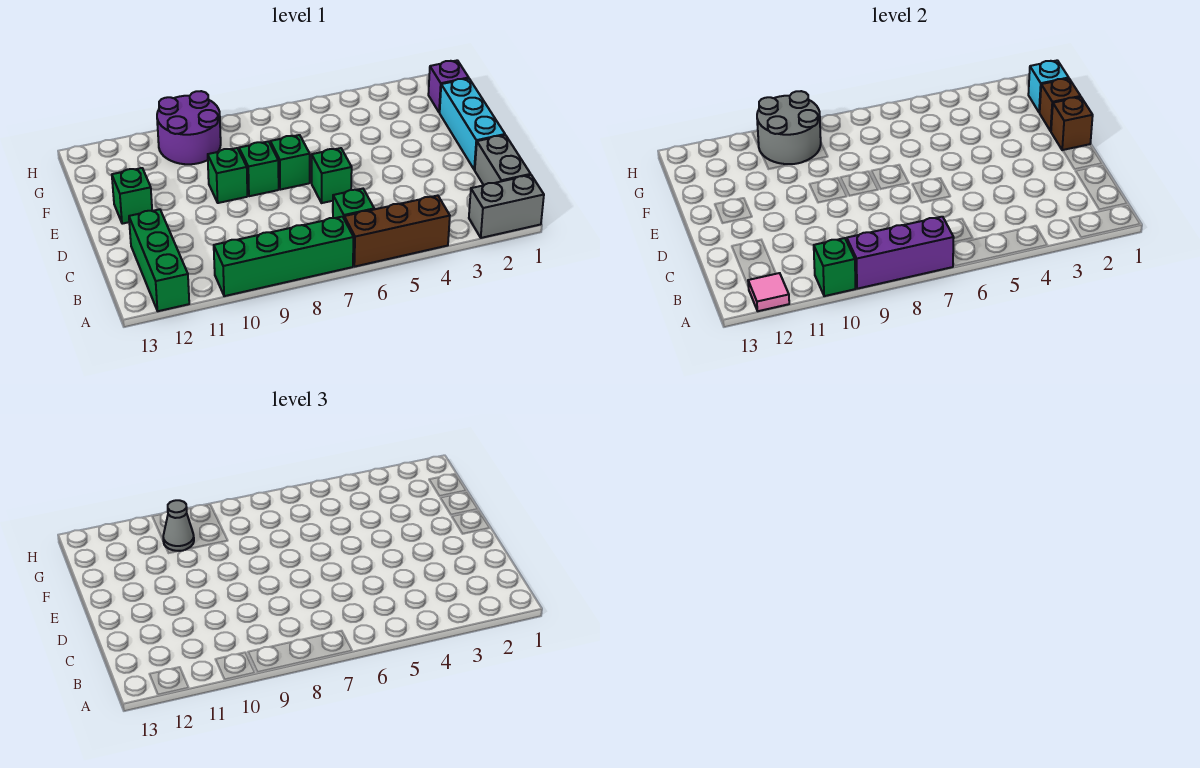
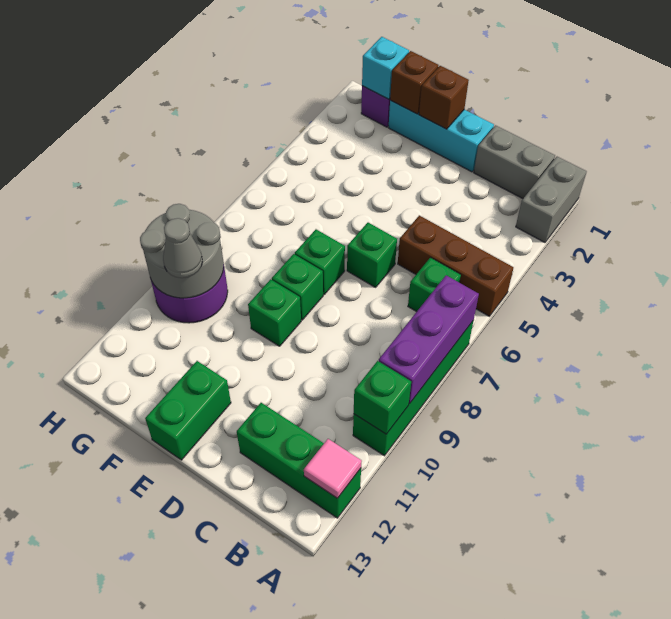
brown 1x3 brick [344,196,450,267] -> brown 1x3 brick turned to [398,215,514,316]
green 1x1 brick [112,168,152,224] -> green 1x2 brick [145,361,231,460]

